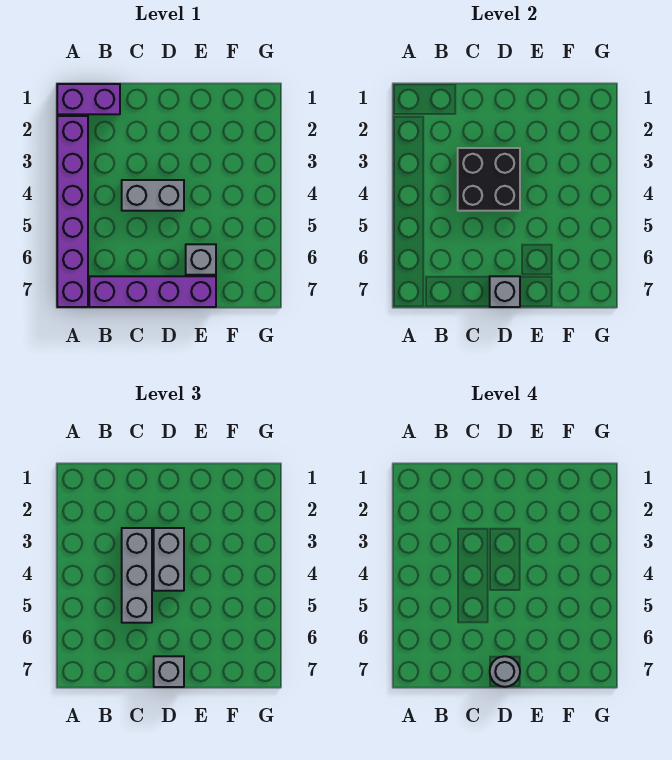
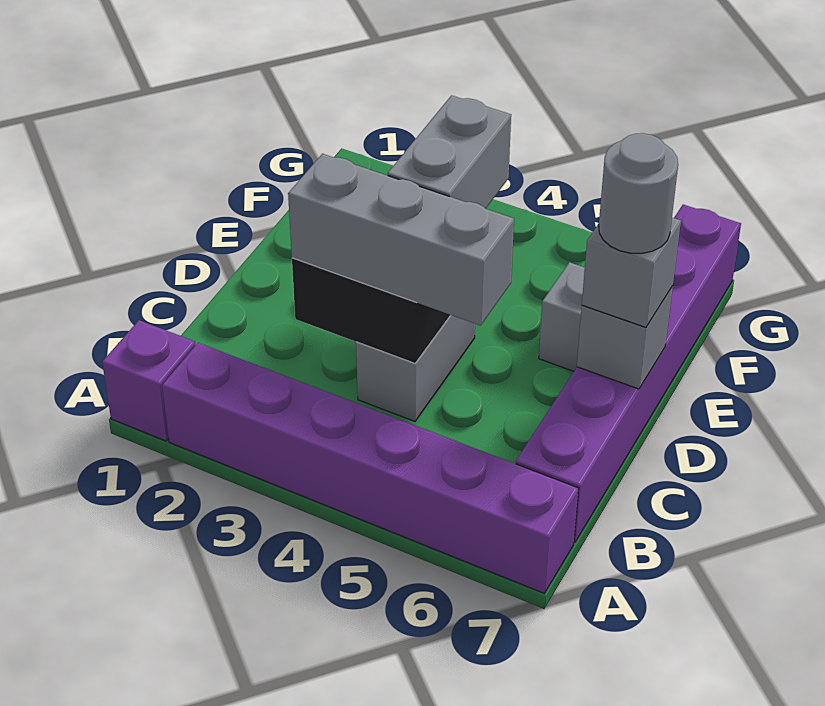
purple 1x2 brick [57,84,120,114] -> purple 1x1 brick [102,320,195,441]
purple 1x4 brick [89,276,216,307] -> purple 1x6 brick [516,205,741,542]
grey 1x2 brick [154,528,184,591] -> grey 1x2 brick turned to [388,95,511,209]

